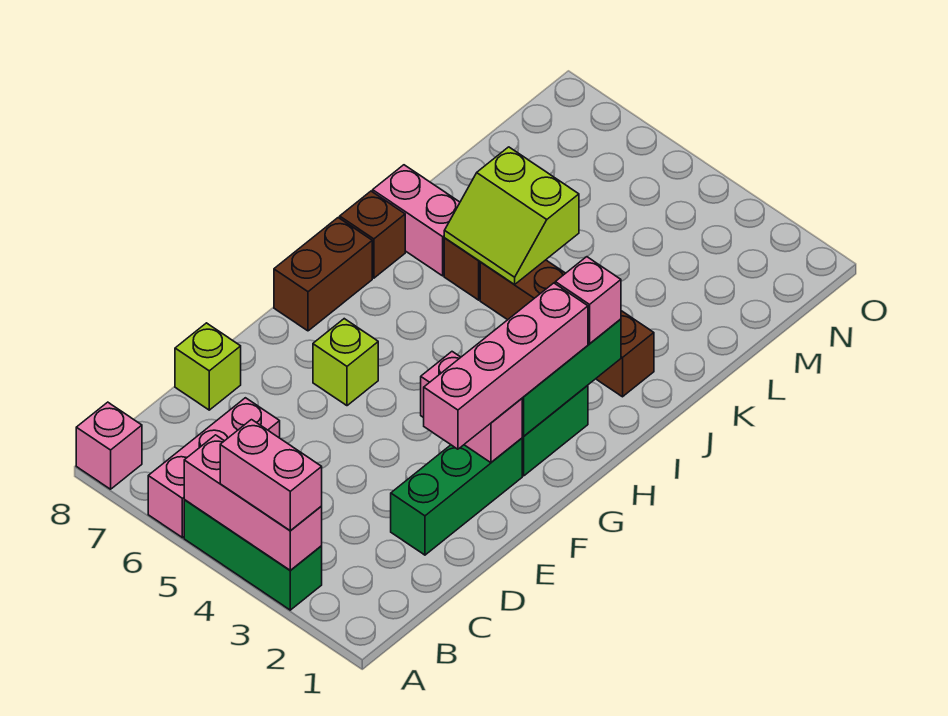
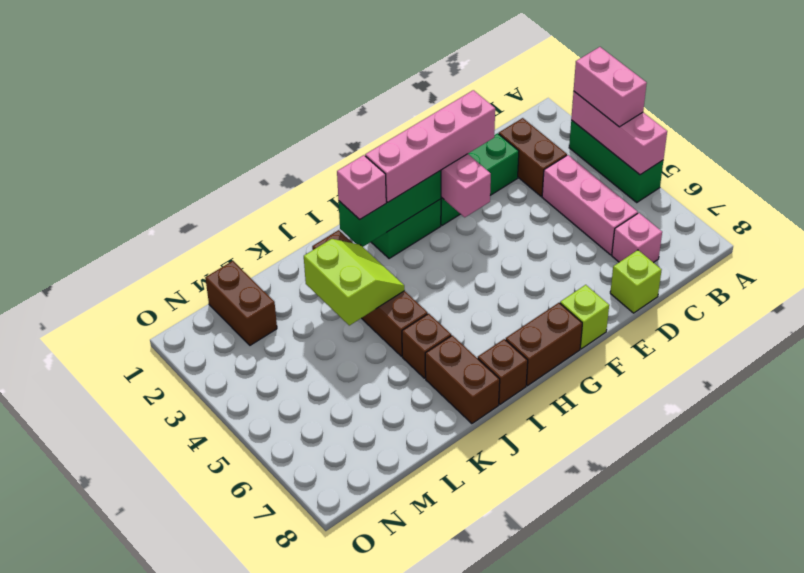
pink 1x3 brick [148,398,280,538] -> pink 1x3 brick turned to [542,155,638,255]
pink 1x1 brick [76,402,142,489] -> pink 1x1 brick moved to [612,213,662,263]
none -> brown 1x2 brick [499,118,567,196]
lime 1x1 brick [313,319,378,406] -> lime 1x1 brick moved to [560,285,609,349]
lime 2x2 slope [444,147,579,285] -> lime 2x2 slope moved to [304,239,405,325]
pink 1x2 brick [373,165,460,276] -> brown 1x2 brick [425,335,500,424]
none -> brown 1x2 brick [205,261,277,345]

